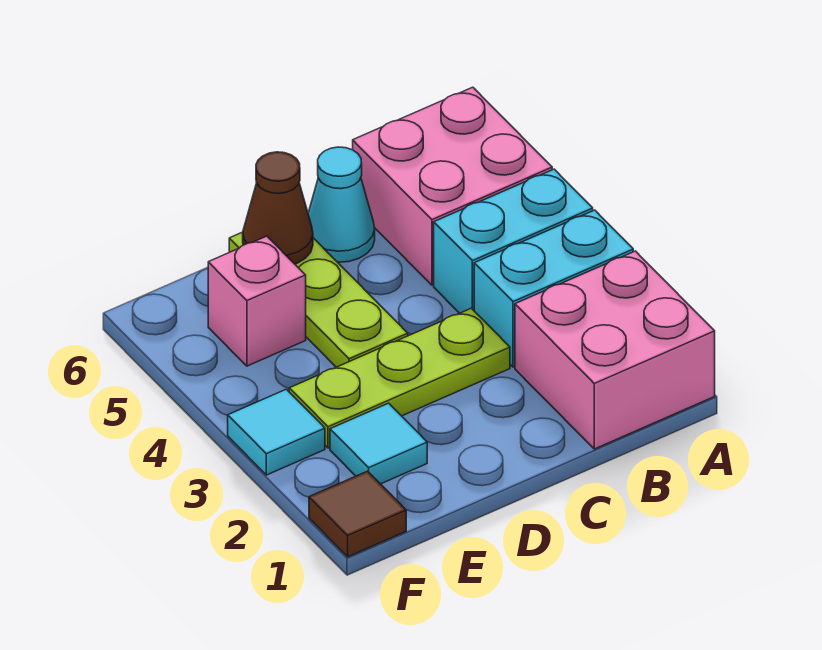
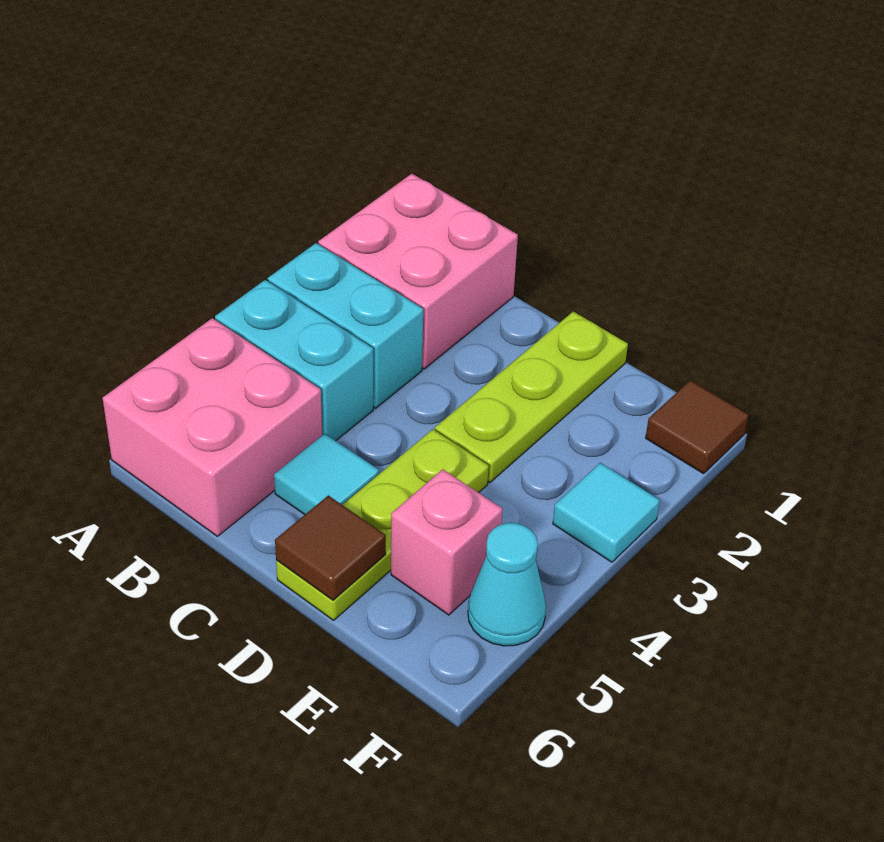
lime 1x3 plate [289,308,510,448] -> lime 1x3 plate turned to [435,311,628,483]
cyan 1x1 cone [308,147,375,262] -> cyan 1x1 cone moved to [468,523,546,646]
brown 1x1 cone [243,152,313,264] -> brown 1x1 tile [275,495,386,600]
cyan 1x1 tile [330,403,427,484] -> cyan 1x1 tile moved to [274,434,379,515]

